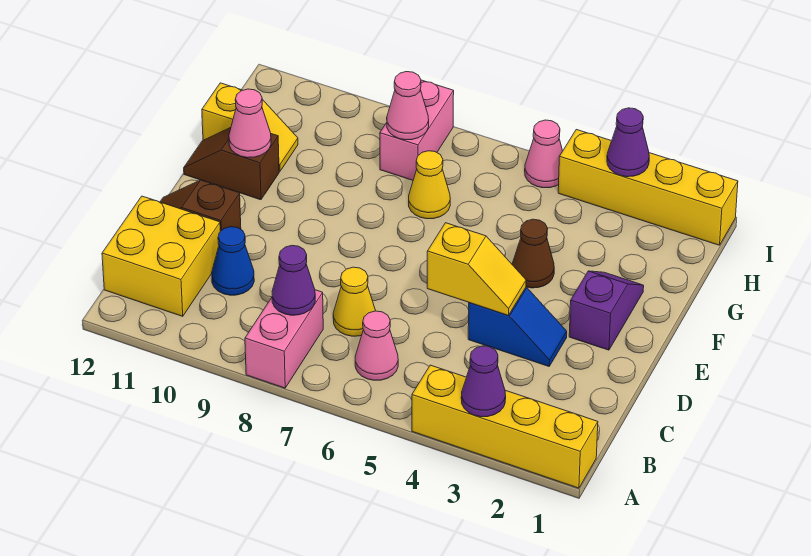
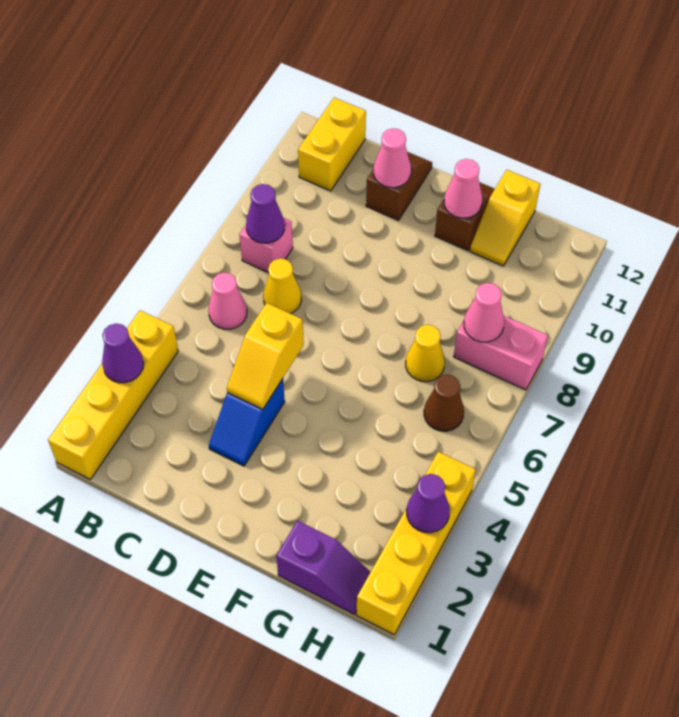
pink 1x2 brick [245,290,323,388] -> pink 1x1 brick [239,218,293,272]
yellow 2x2 brick [102,196,220,316] -> yellow 1x2 brick [298,98,366,191]
blue 1x1 cone [212,227,254,295] -> none
purple 1x2 slope [569,271,644,350] -> purple 1x2 slope moved to [276,521,370,614]
brown 1x1 cone [512,219,554,288] -> brown 1x1 cone moved to [424,374,464,431]
pink 1x1 cone [525,120,563,188] -> pink 1x1 cone moved to [374,128,411,188]

